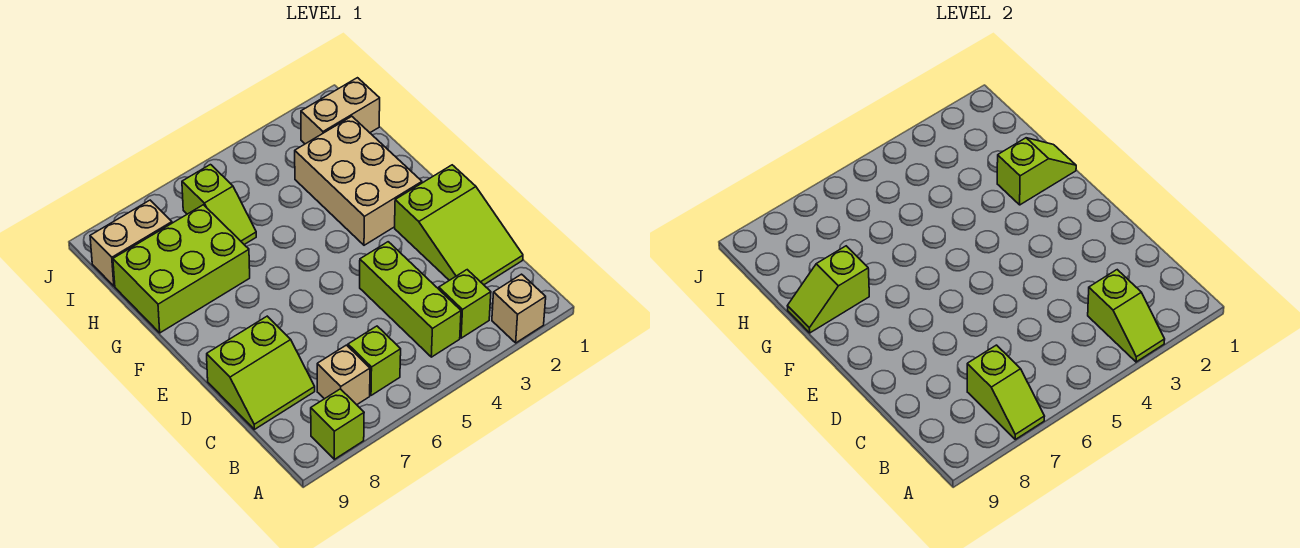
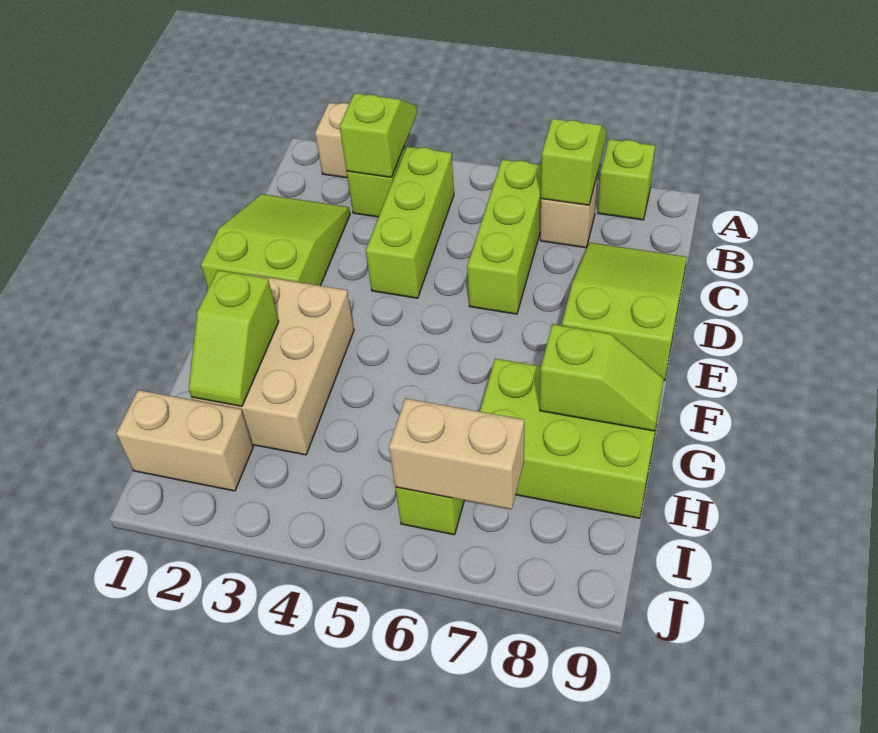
lime 1x1 brick [348,326,401,395] -> lime 1x3 brick [467,159,542,314]
lime 2x2 slope [207,316,315,429] -> lime 2x3 slope [562,242,687,381]
lime 1x2 slope [997,138,1076,205] -> lime 1x2 slope turned to [189,270,279,406]
tan 1x2 brick [90,200,172,286] -> tan 1x2 brick moved to [389,398,524,509]

